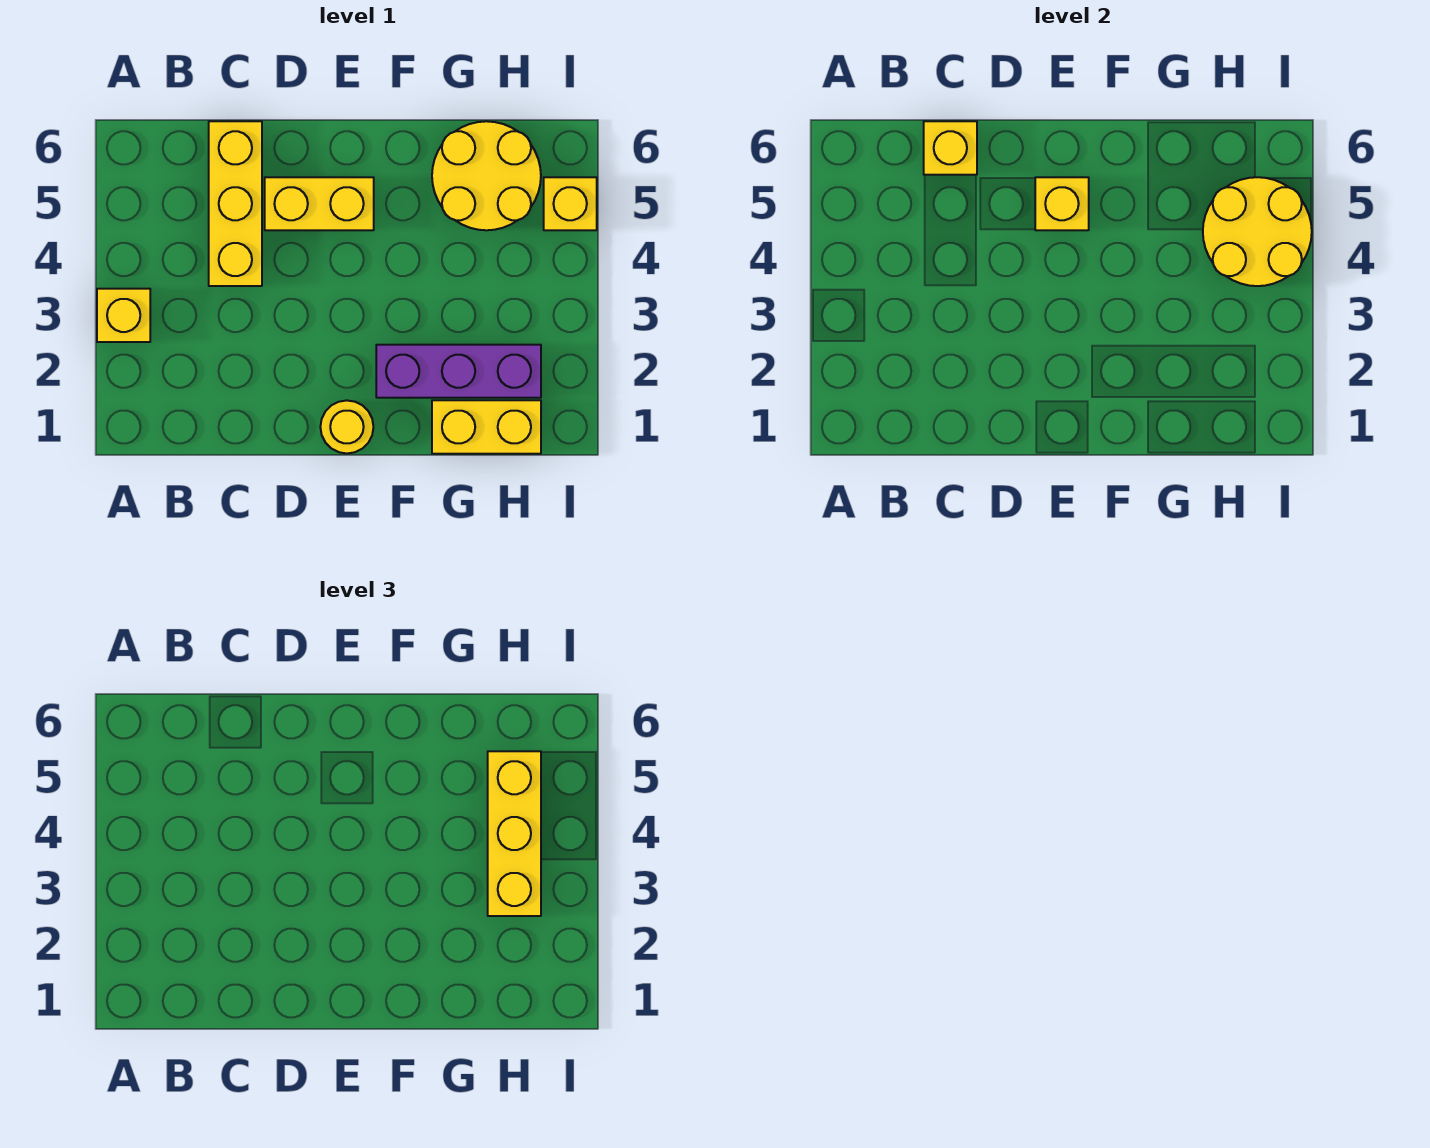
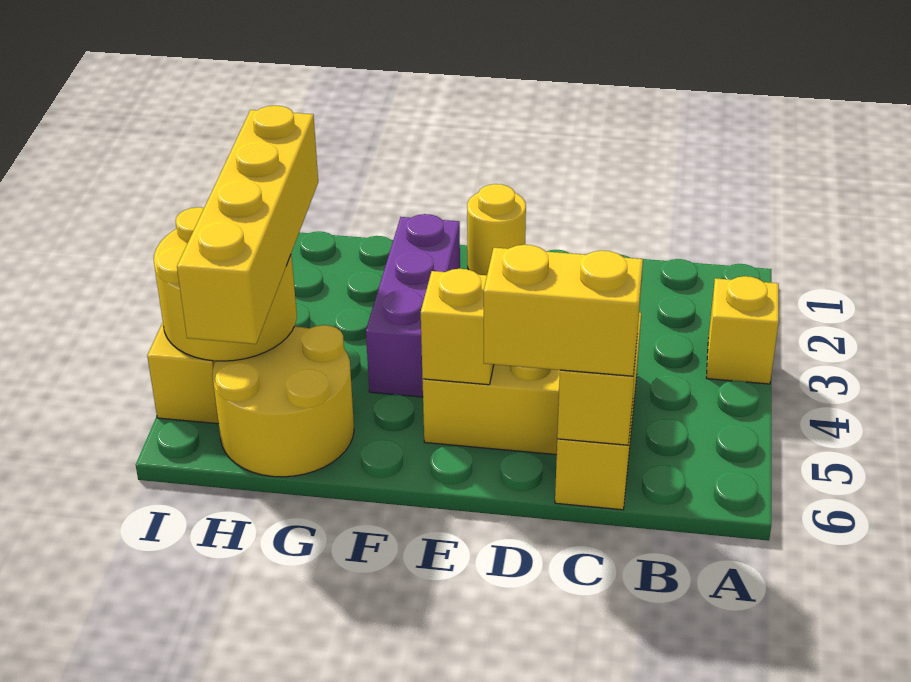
purple 1x3 brick [376,345,541,398] -> purple 1x3 brick turned to [366,214,460,397]
yellow 1x2 brick [432,400,541,454] -> yellow 1x2 brick moved to [484,245,643,376]
yellow 1x3 brick [488,751,541,916] -> yellow 1x4 brick [177,106,318,344]

